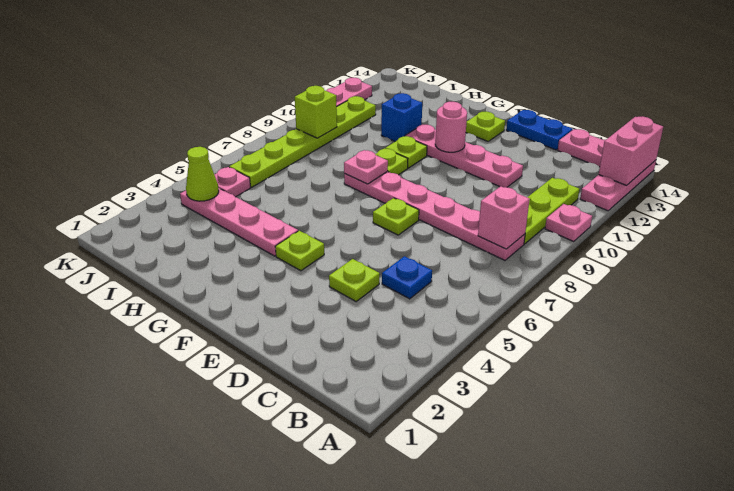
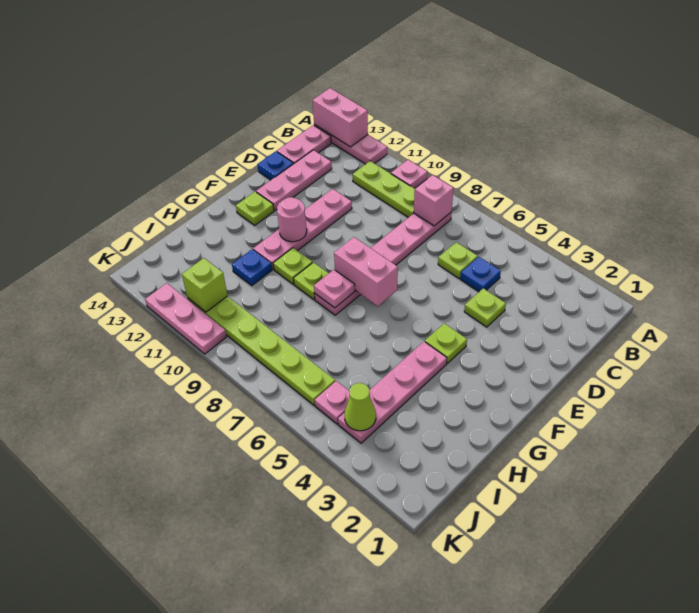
none -> pink 1x3 plate [256,150,332,211]
blue 1x2 plate [506,110,573,150] -> blue 1x1 plate [257,151,294,180]
lime 1x1 plate [373,198,419,235] -> lime 1x1 plate moved to [438,242,478,278]
none -> pink 1x2 brick [334,237,398,306]
blue 1x1 brick [381,93,422,141] -> blue 1x1 plate [232,249,272,286]
lime 1x1 brick [295,86,337,138] -> lime 1x1 brick moved to [182,258,227,312]

